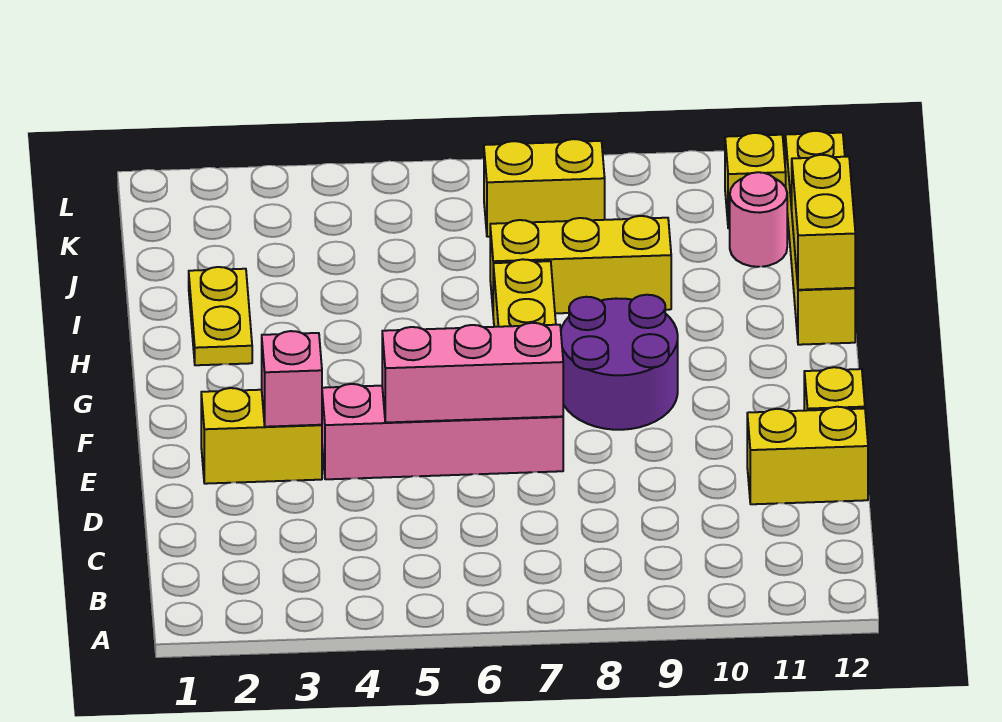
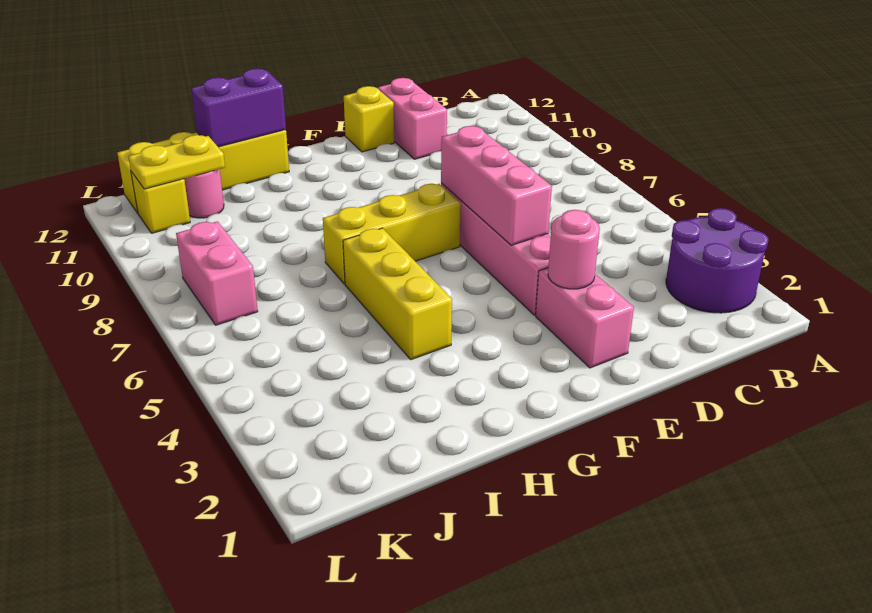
yellow 1x2 brick [747,407,868,504] -> pink 1x2 brick [378,78,447,159]
yellow 1x2 brick [201,388,322,484] -> pink 1x2 brick [536,268,634,368]
pink 1x1 brick [262,331,322,427] -> pink 1x1 round brick [548,210,600,289]
purple 2x2 round brick [561,295,678,430] -> purple 2x2 round brick moved to [666,208,768,313]
yellow 1x2 plate [189,267,252,365] -> yellow 1x2 plate moved to [128,135,225,189]
yellow 1x2 brick [792,155,855,290] -> purple 1x2 brick [191,68,286,147]
yellow 1x3 brick [490,216,671,313] -> yellow 1x3 brick moved to [343,228,452,360]
yellow 1x2 brick [484,139,605,237] -> pink 1x2 brick [176,221,258,325]

